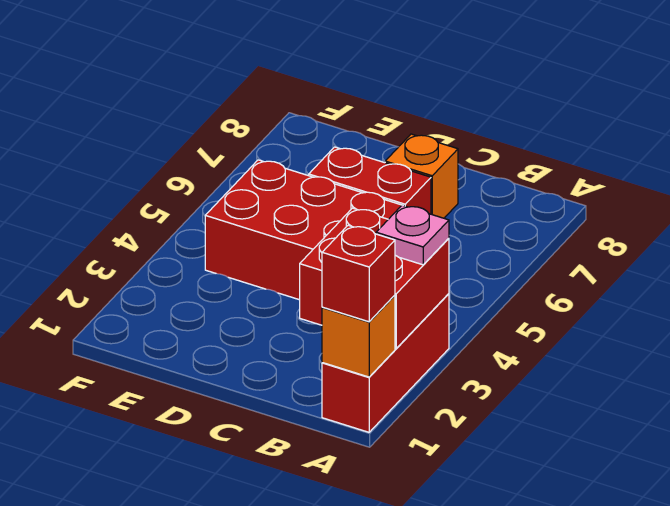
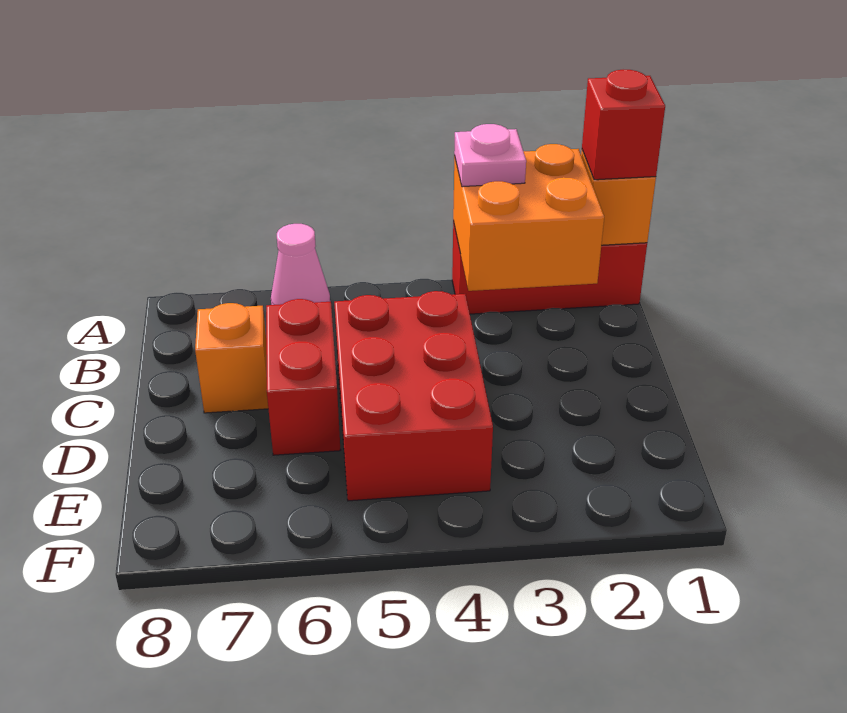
red 2x2 brick [300,208,449,349] -> orange 2x2 brick [453,144,604,291]
none -> pink 1x1 cone [271,224,330,305]

